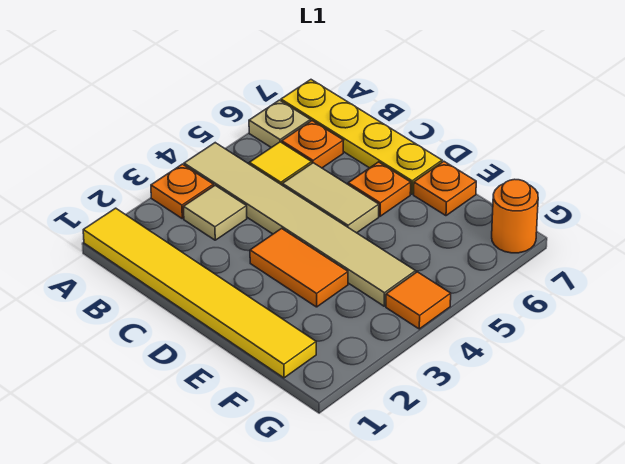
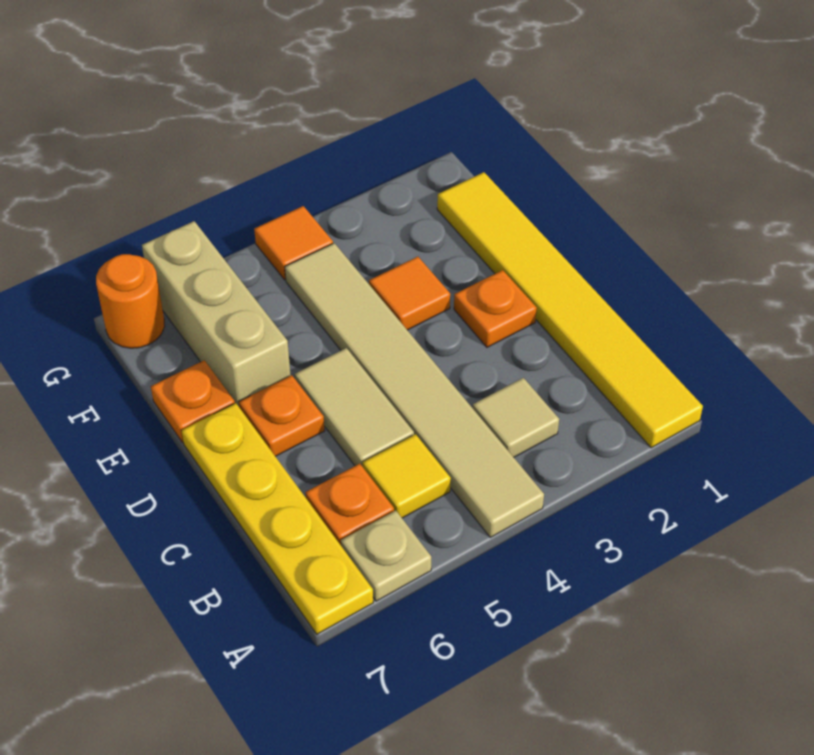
orange 1x1 plate [151,164,214,219] -> orange 1x1 plate moved to [454,270,537,347]
orange 1x2 tile [250,228,348,307] -> orange 1x1 tile [369,257,450,330]
none -> tan 1x3 brick [142,221,291,406]

